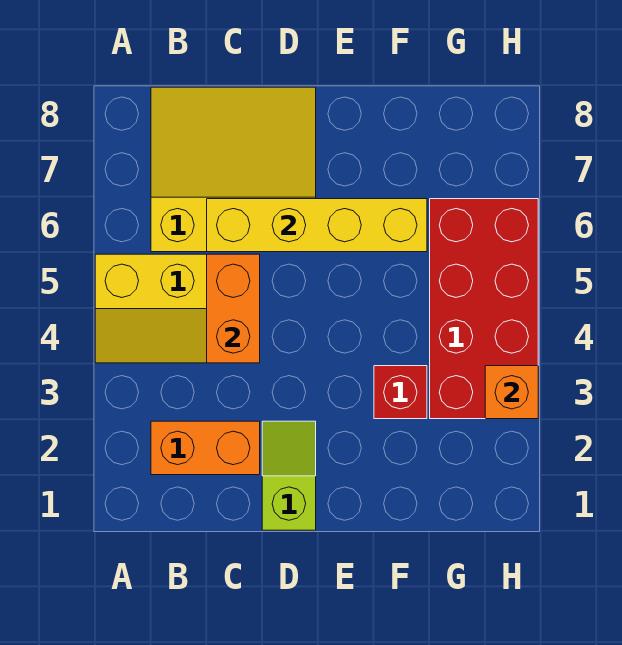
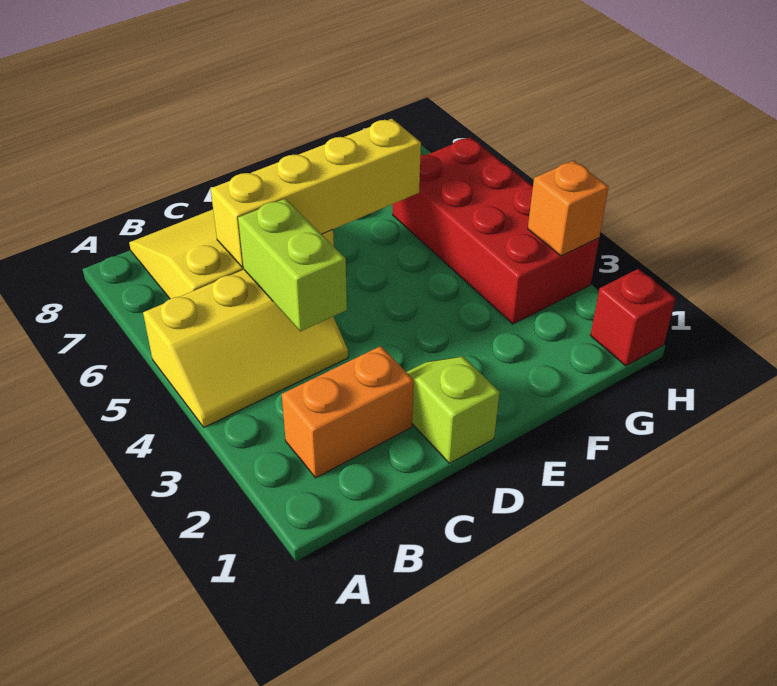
orange 1x2 brick [207,254,260,363] -> lime 1x2 brick [238,199,347,331]
red 1x1 brick [374,366,427,419] -> red 1x1 brick moved to [590,269,676,366]

